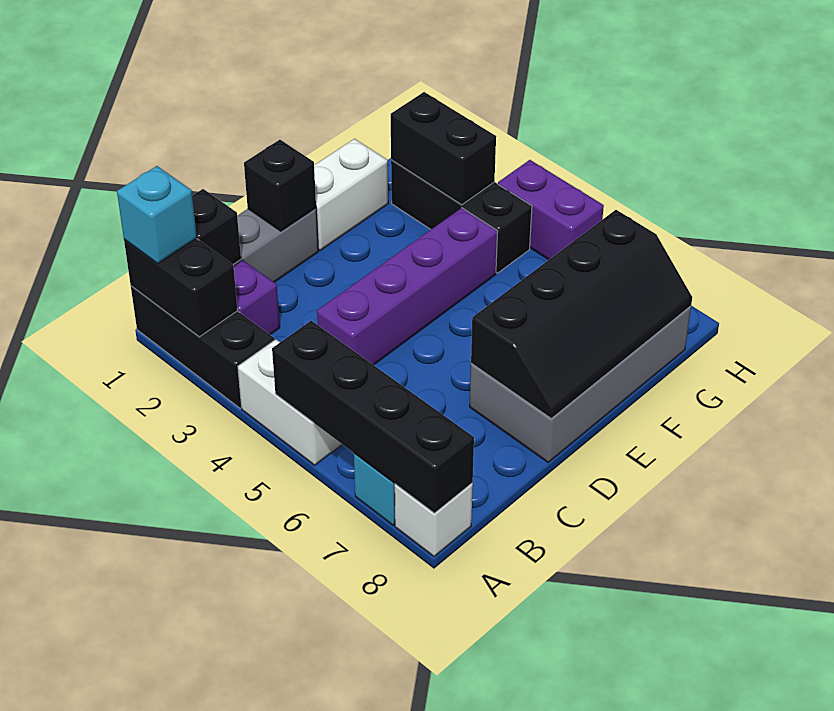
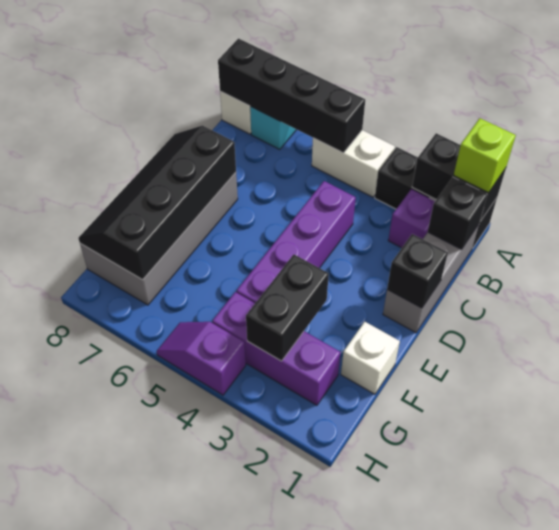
cyan 1x1 brick [117,166,197,263] -> lime 1x1 brick [454,118,516,193]
white 1x2 brick [314,139,388,251] -> white 1x1 brick [341,322,400,394]
black 1x3 brick [391,160,532,273] -> purple 1x3 brick [212,292,341,405]
black 1x2 brick [391,92,496,205] -> black 1x2 brick turned to [246,254,329,361]
purple 1x2 brick [498,160,604,260] -> purple 1x2 slope [157,322,246,395]

